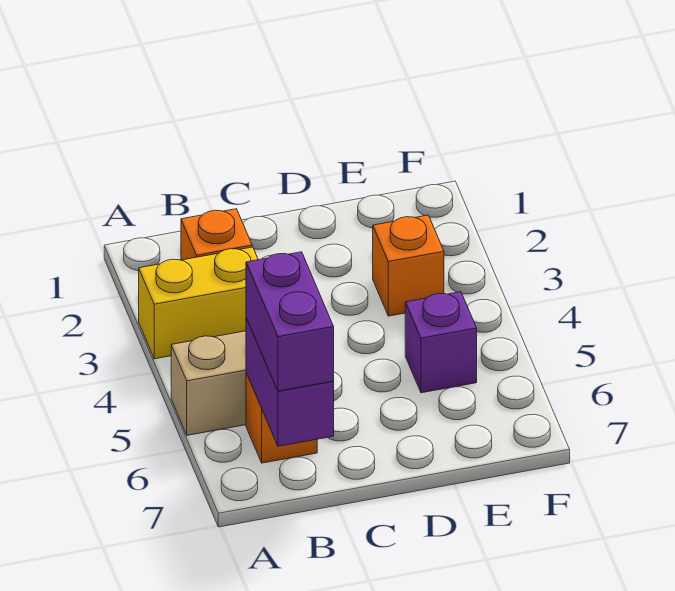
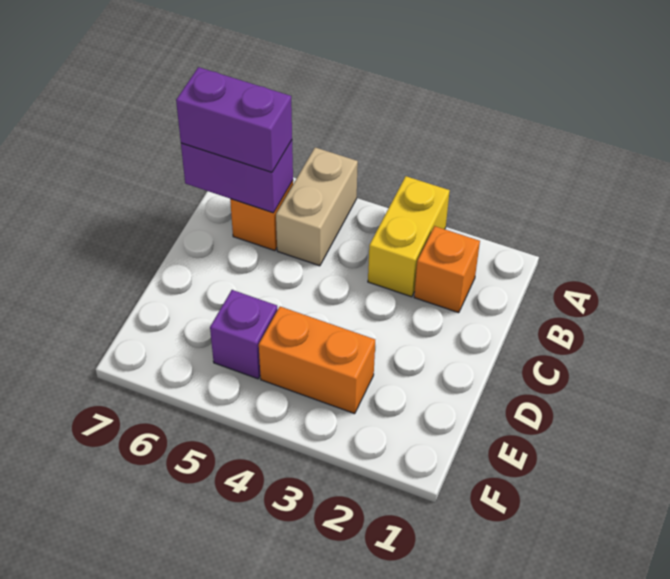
orange 1x1 brick [373,215,444,316] -> orange 1x2 brick [259,307,375,414]

